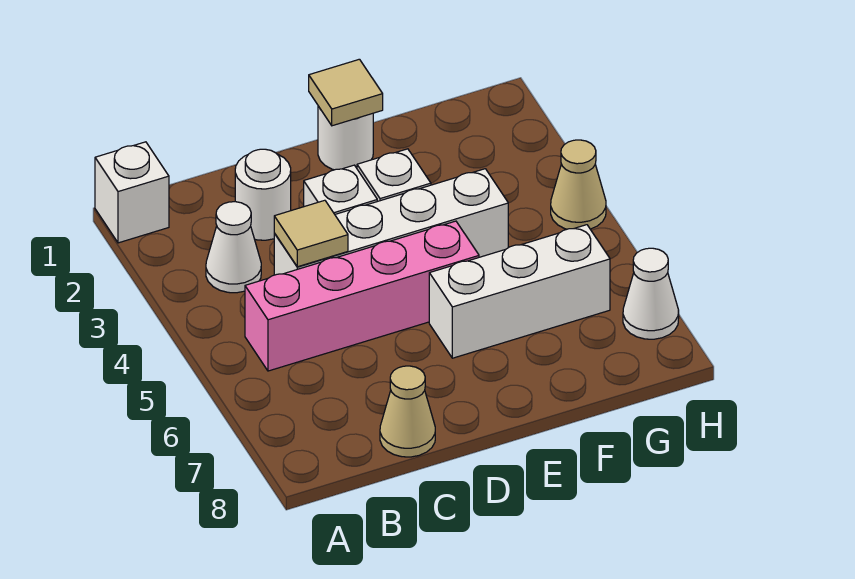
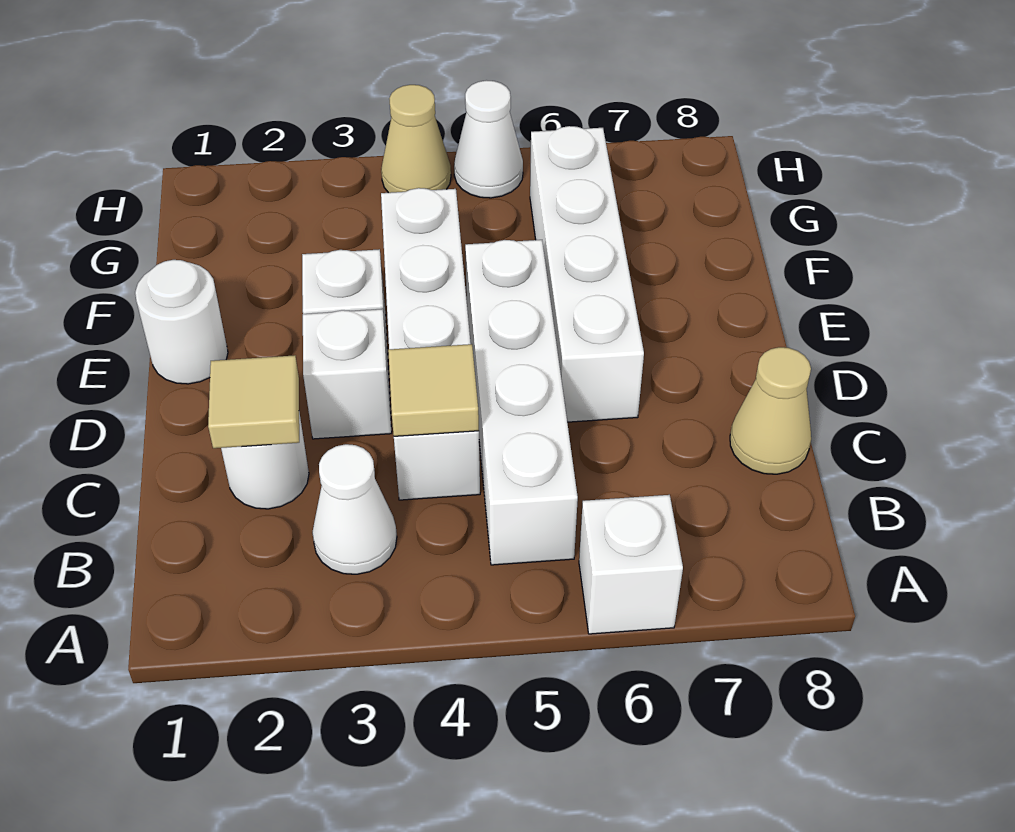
white 1x1 brick [95,142,169,243] -> white 1x1 brick moved to [579,495,683,634]
pink 1x4 brick [245,221,479,371] -> white 1x4 brick [465,240,578,565]
tan 1x1 tile [309,59,383,126] -> tan 1x1 tile moved to [208,355,299,448]
white 1x3 brick [429,225,610,358] -> white 1x4 brick [530,126,644,422]
white 1x1 cone [623,248,679,339] -> white 1x1 cone moved to [454,80,523,198]

